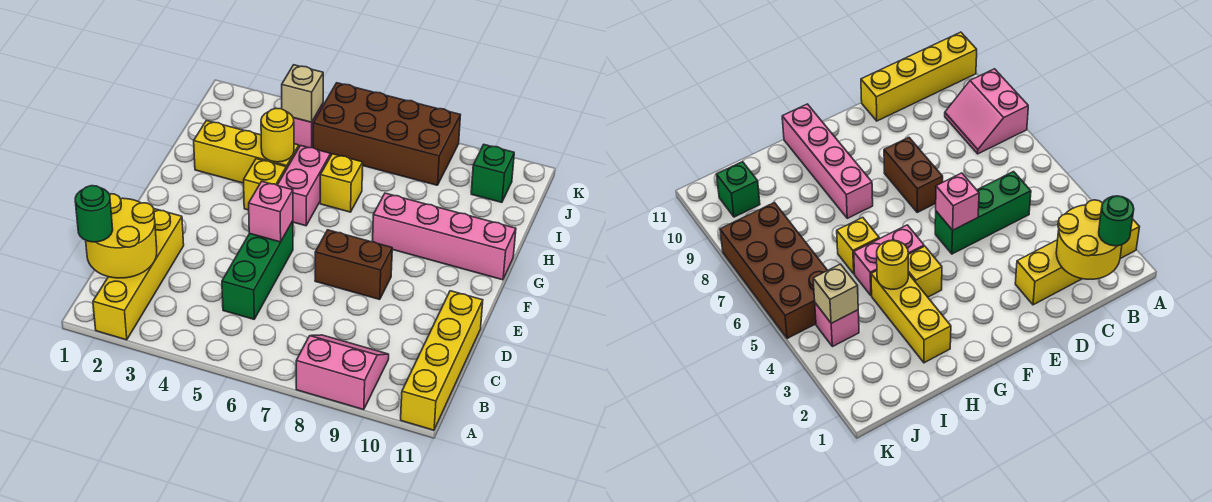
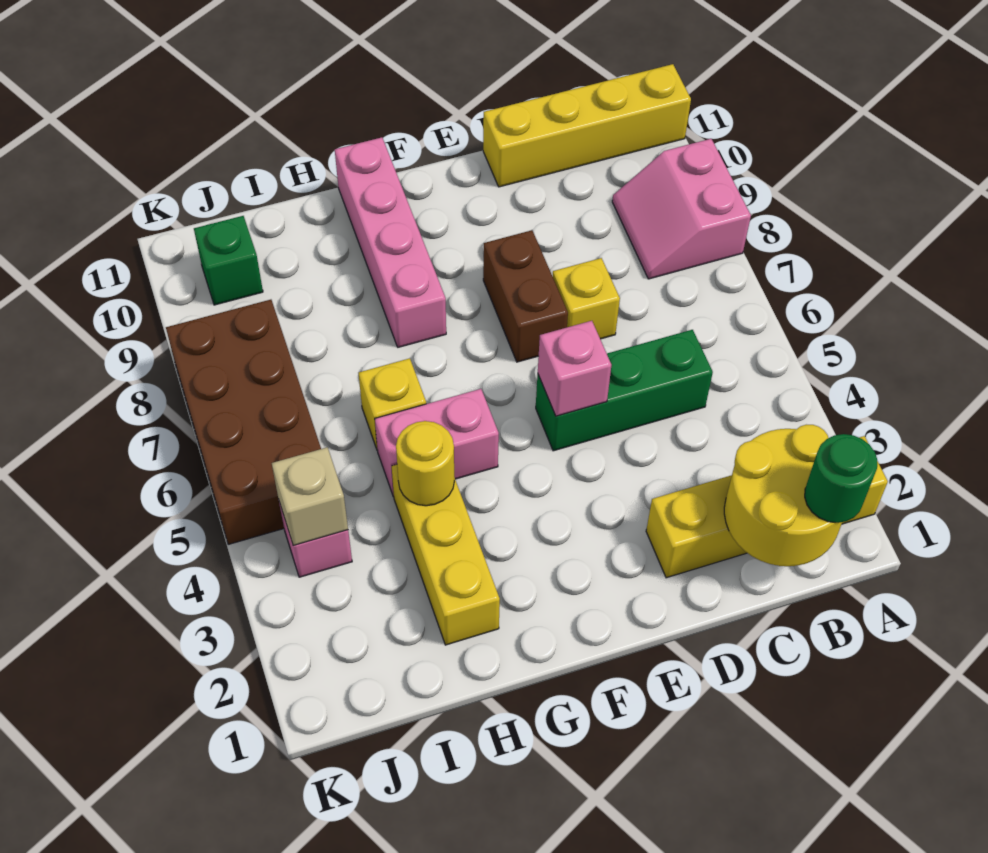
yellow 1x1 brick [244,159,286,210] -> yellow 1x1 brick moved to [553,258,620,339]

